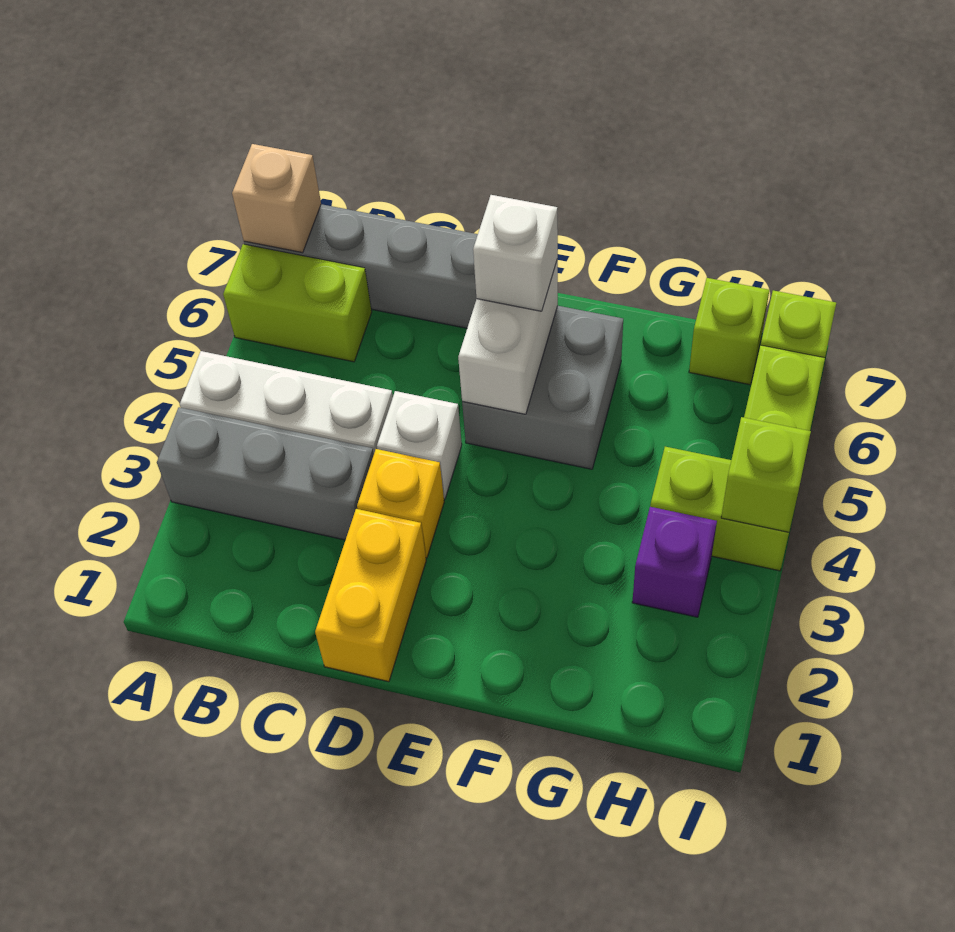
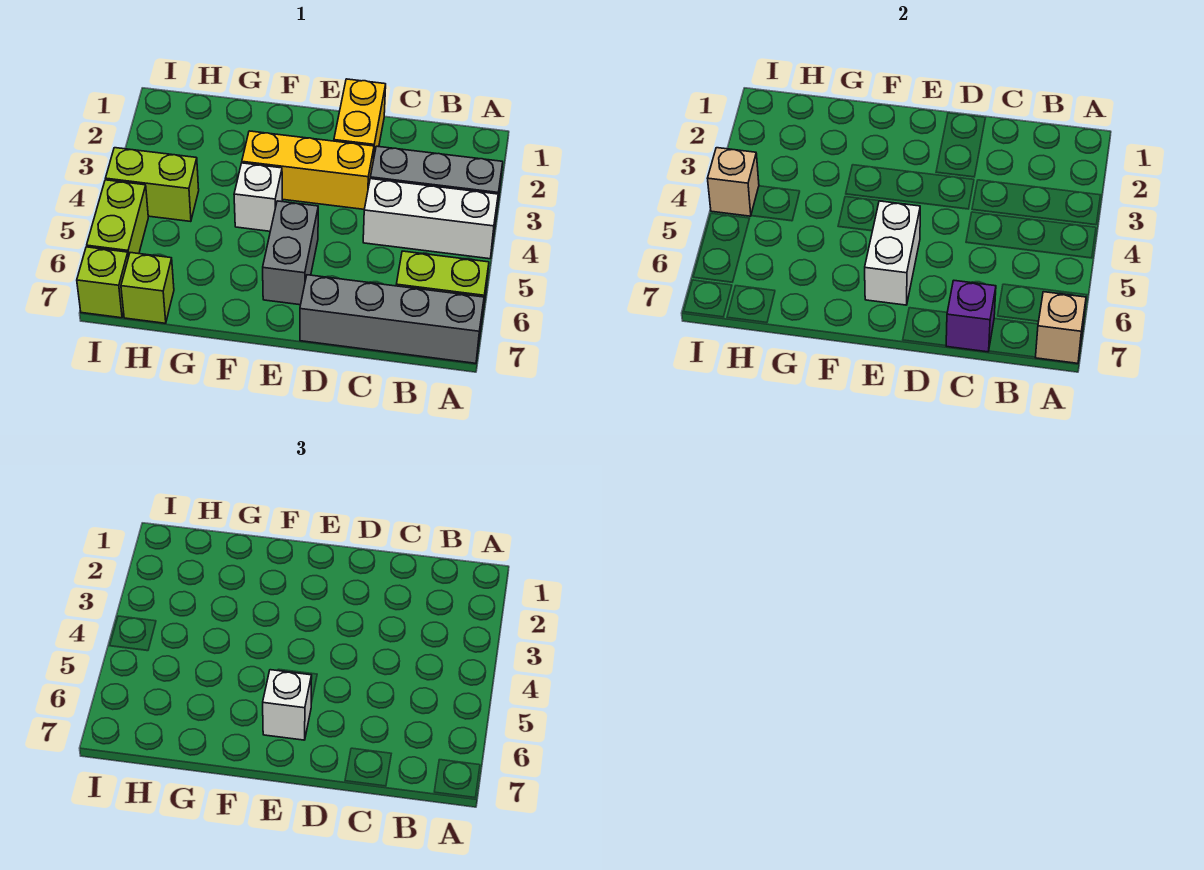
yellow 1x1 brick [357,449,444,558] -> yellow 1x3 brick [242,131,374,209]
white 1x1 brick [377,391,462,499] -> white 1x1 brick moved to [234,163,282,231]
grey 2x2 brick [462,306,623,469] -> grey 1x2 brick [263,201,318,305]
purple 1x1 brick [632,507,717,617] -> purple 1x1 brick moved to [946,281,996,352]
lime 1x1 brick [721,417,811,532] -> tan 1x1 brick [708,148,759,216]

